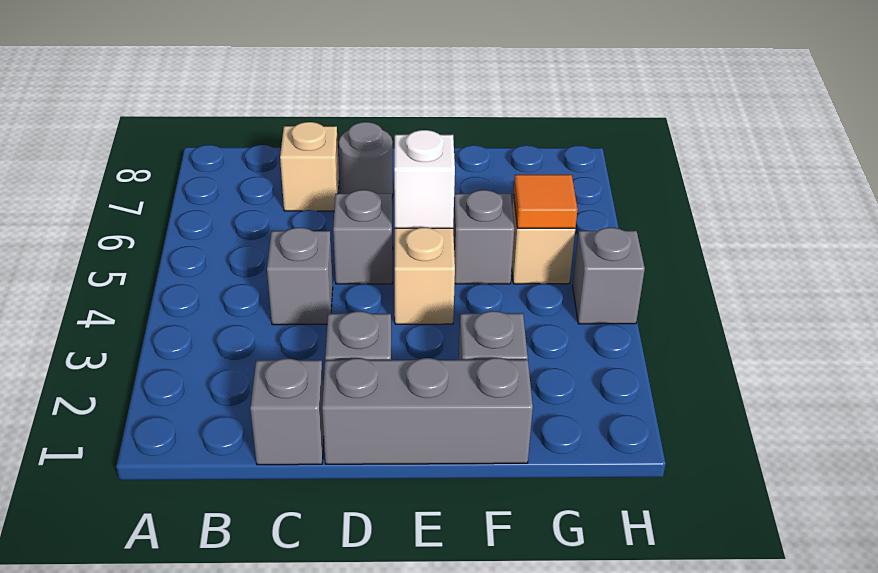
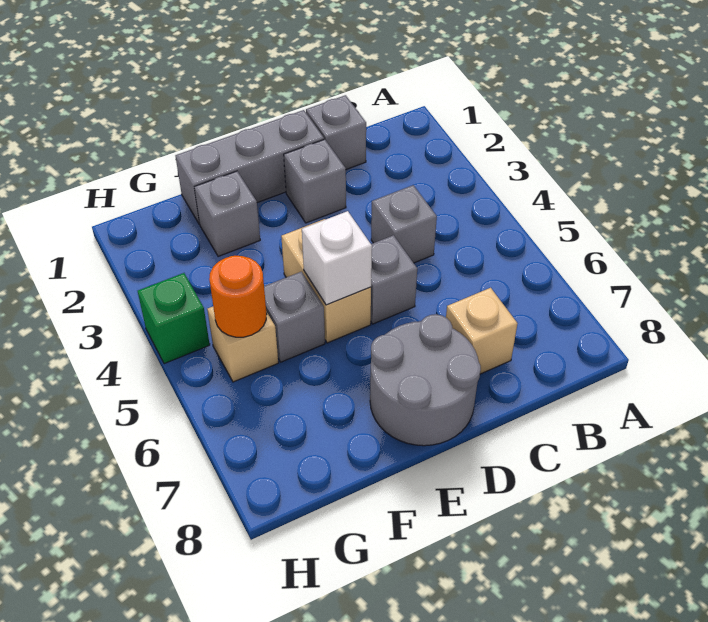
grey 1x1 round brick [339,122,393,197] -> grey 2x2 round brick [370,314,481,446]
orange 1x1 tile [514,175,577,228] -> orange 1x1 round brick [209,256,267,337]
grey 1x1 brick [573,228,645,324] -> green 1x1 brick [138,273,210,364]

